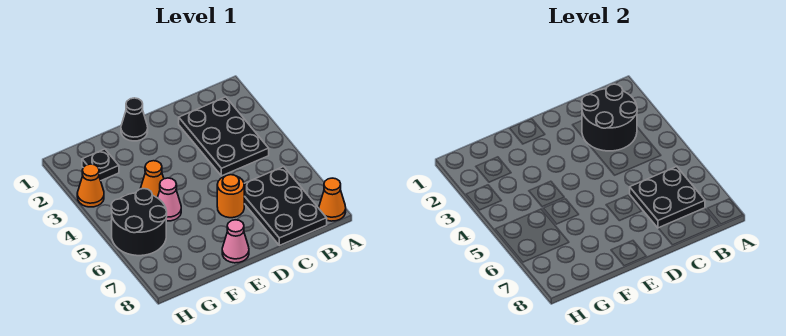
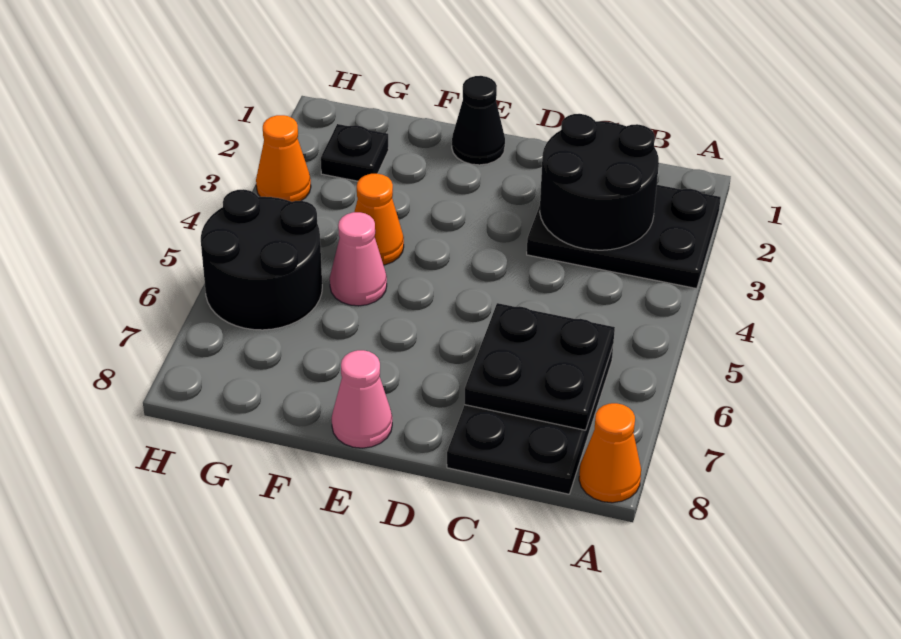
black 2x3 plate [179,97,269,176] -> black 2x3 plate turned to [527,185,721,289]
orange 1x1 round brick [217,175,244,218] -> none

